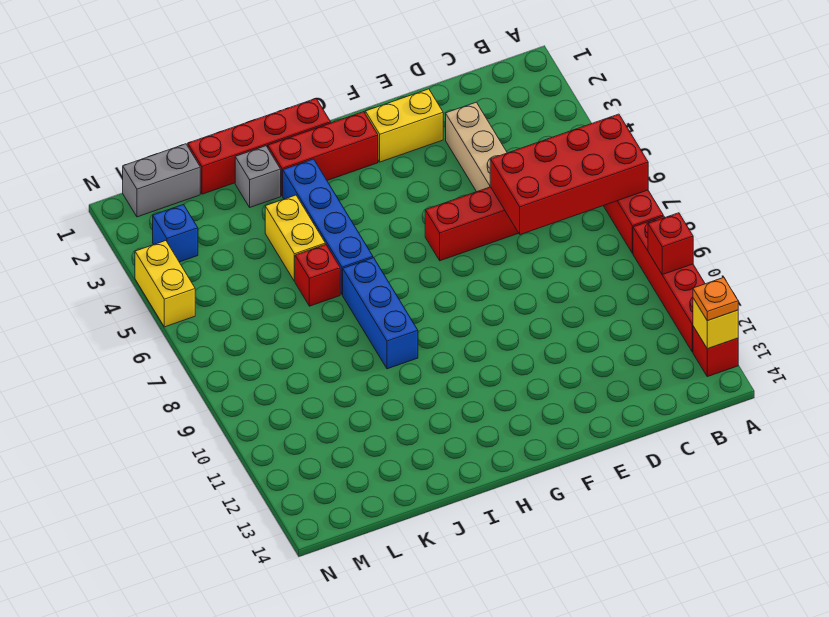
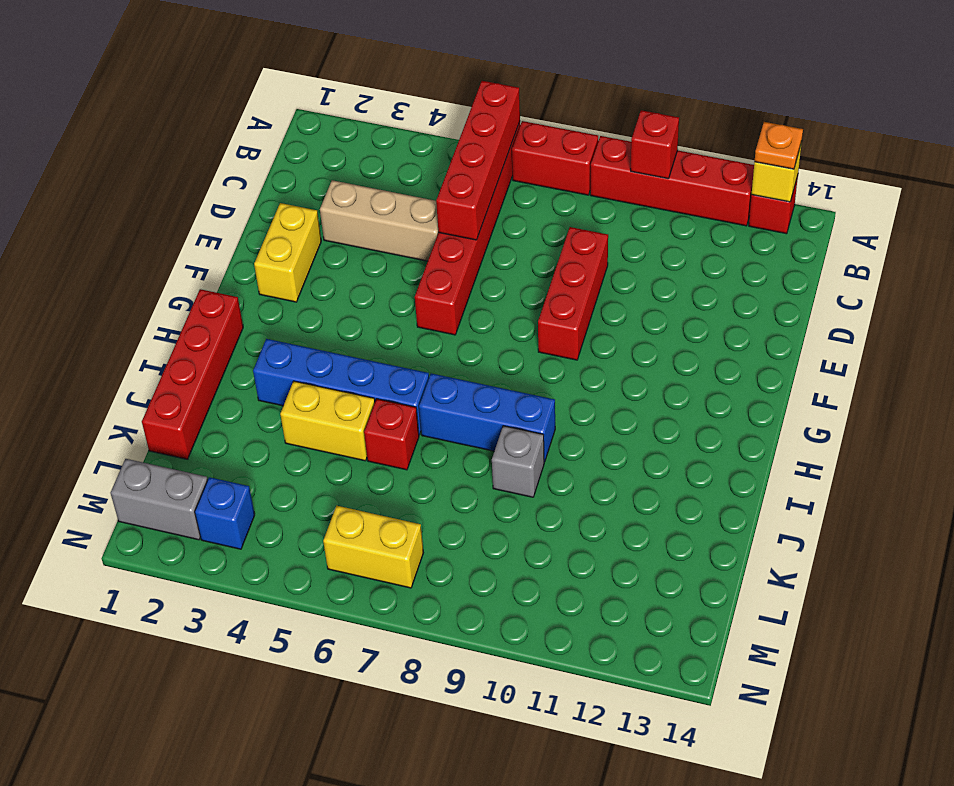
red 2x4 brick [490,114,648,235] -> red 1x4 brick [436,81,520,240]
red 1x3 brick [268,112,378,196] -> red 1x3 brick moved to [538,227,608,360]
grey 1x1 brick [235,146,281,207] -> grey 1x1 brick moved to [492,426,544,497]
grey 1x2 brick [123,144,200,217] -> grey 1x2 brick turned to [110,459,208,540]
yellow 1x2 brick [135,241,195,327] -> yellow 1x2 brick moved to [323,506,423,588]

